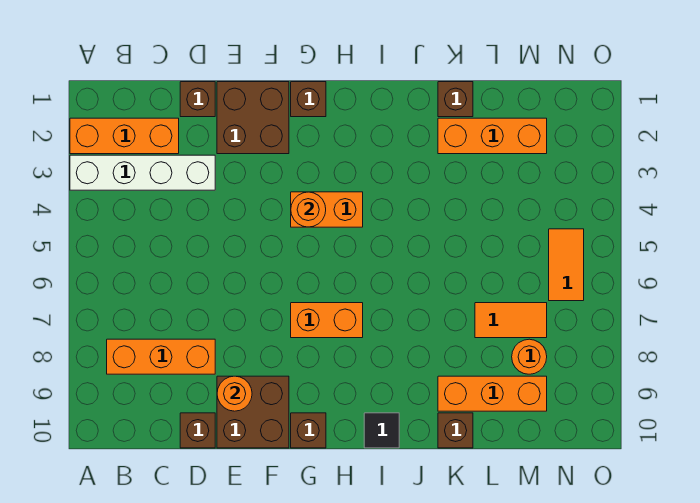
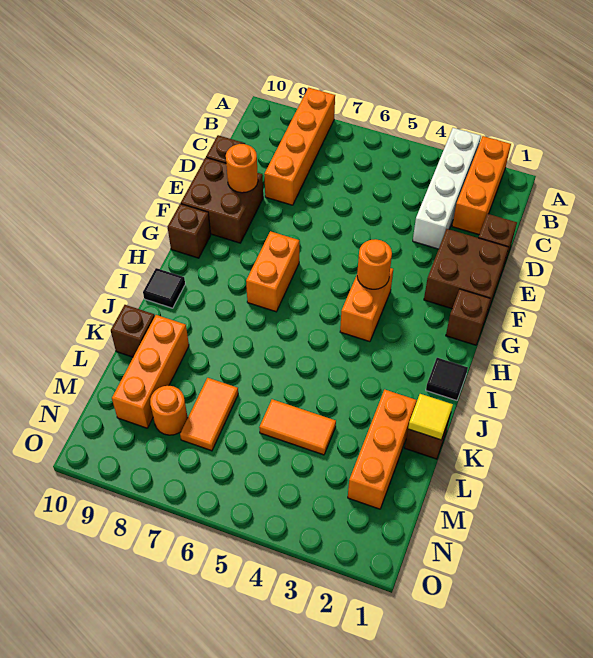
orange 1x3 brick [107,339,215,374] -> orange 1x4 brick [264,88,335,205]
none -> black 1x1 tile [426,358,468,400]
none -> yellow 1x1 tile [408,394,453,440]
orange 1x2 tile [549,229,584,301] -> orange 1x2 tile moved to [259,399,336,455]

